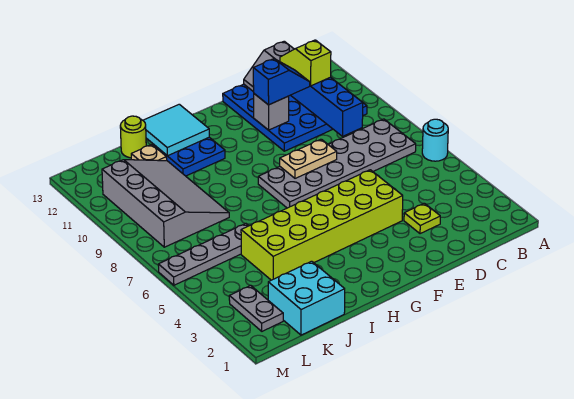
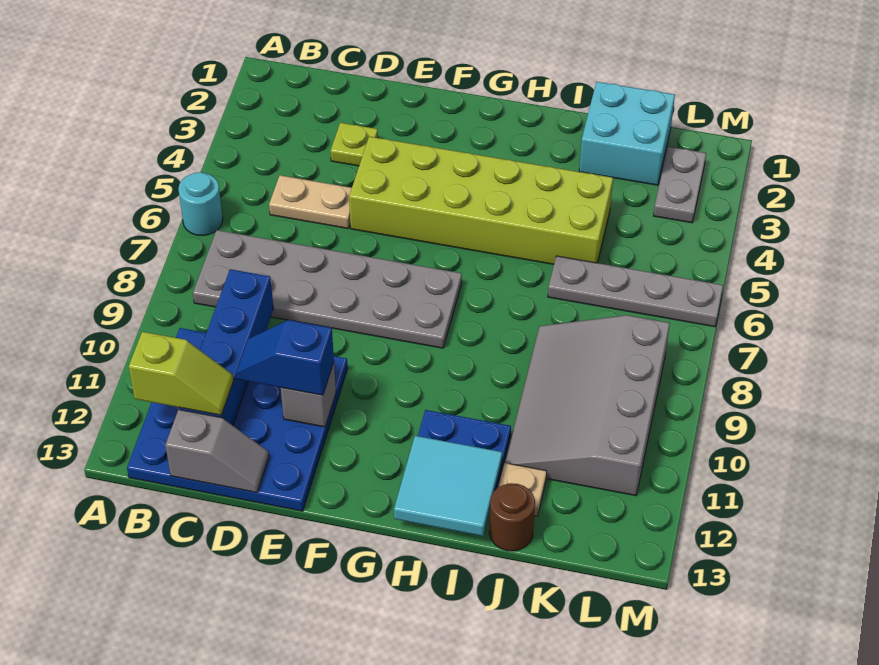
lime 1x2 slope [280,40,331,86] -> lime 1x2 slope turned to [129,332,234,415]
tan 1x2 plate [280,139,337,178] -> tan 1x2 plate moved to [269,175,352,229]
lime 1x1 round brick [120,116,146,158] -> brown 1x1 round brick [489,483,535,551]

